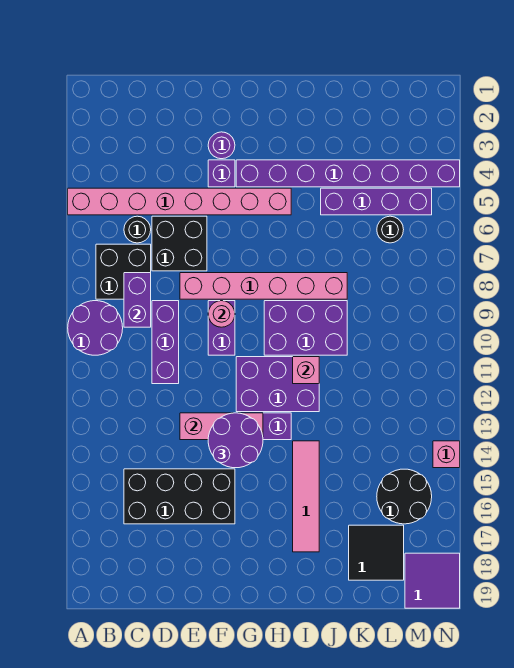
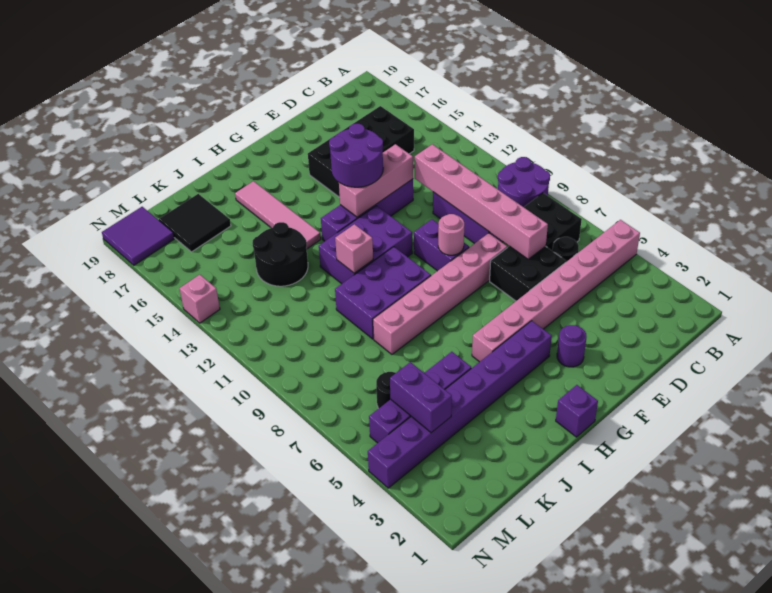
purple 1x2 brick [124,273,151,327] -> purple 1x2 brick moved to [390,362,452,433]
none -> pink 1x6 brick [415,144,548,259]
purple 1x1 brick [208,160,235,187] -> purple 1x1 brick moved to [556,385,598,437]
black 2x2 round brick [377,469,432,524] -> black 2x2 round brick moved to [253,222,308,286]

